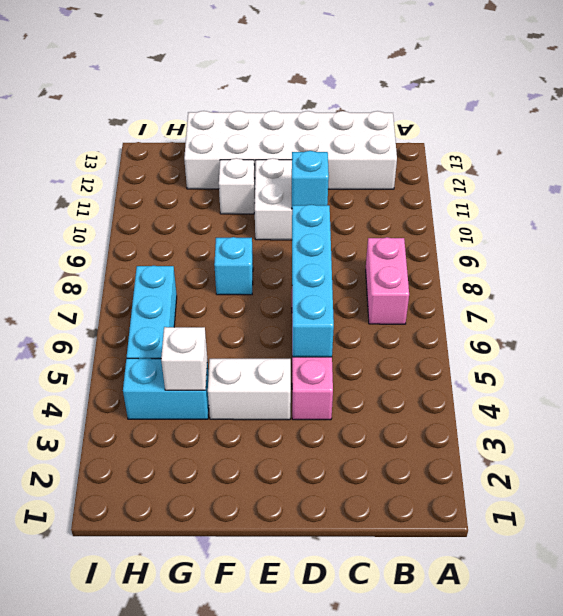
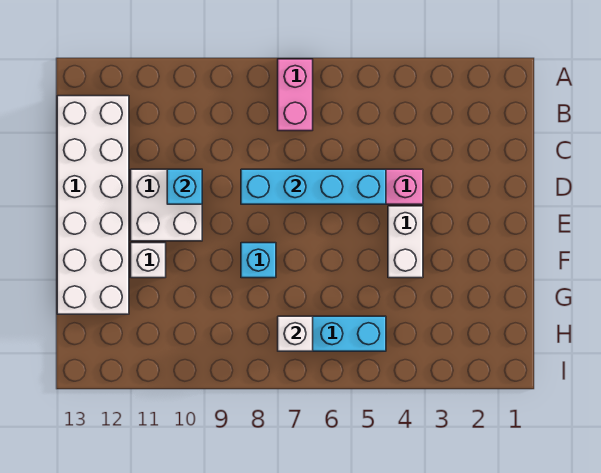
pink 1x2 brick [366,237,409,324] -> pink 1x2 brick turned to [278,59,313,131]
cyan 1x2 brick [123,358,209,419] -> none
white 1x1 brick [161,327,207,390] -> white 1x1 brick moved to [278,316,313,351]

